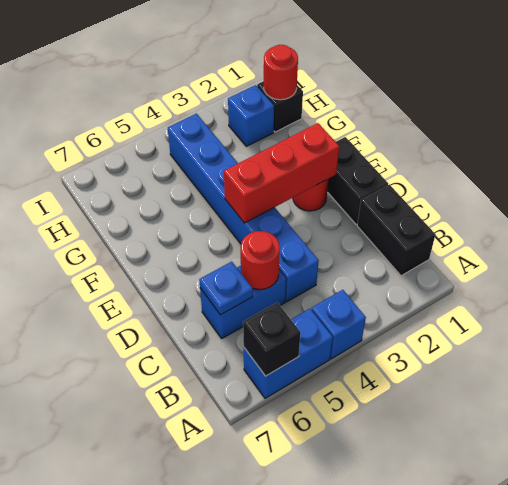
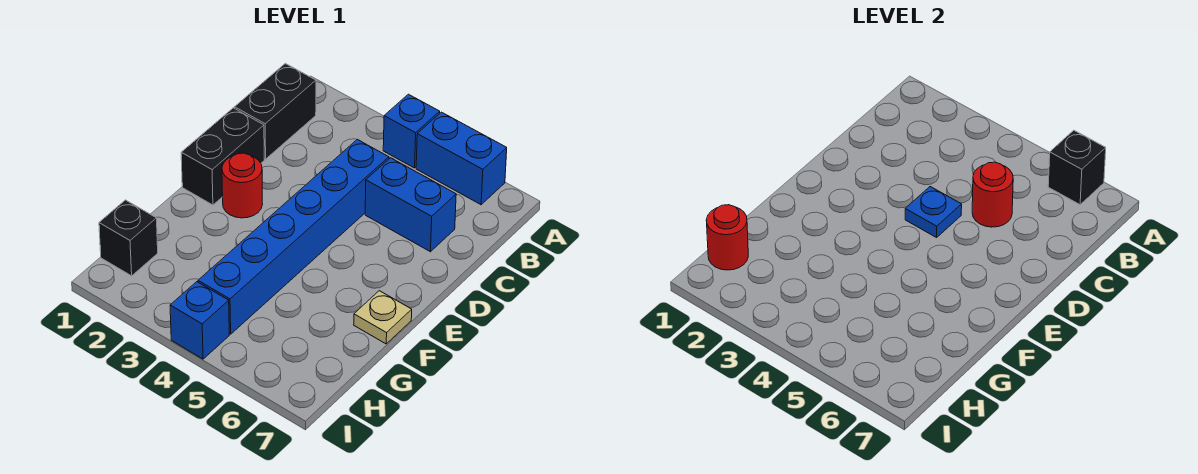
blue 1x1 plate [199,262,253,315] -> blue 1x1 plate moved to [905,187,962,237]
red 1x3 brick [224,123,339,223] -> none
none -> tan 1x1 plate [354,291,412,344]
blue 1x1 brick [228,85,274,146] -> blue 1x1 brick moved to [170,282,229,359]

